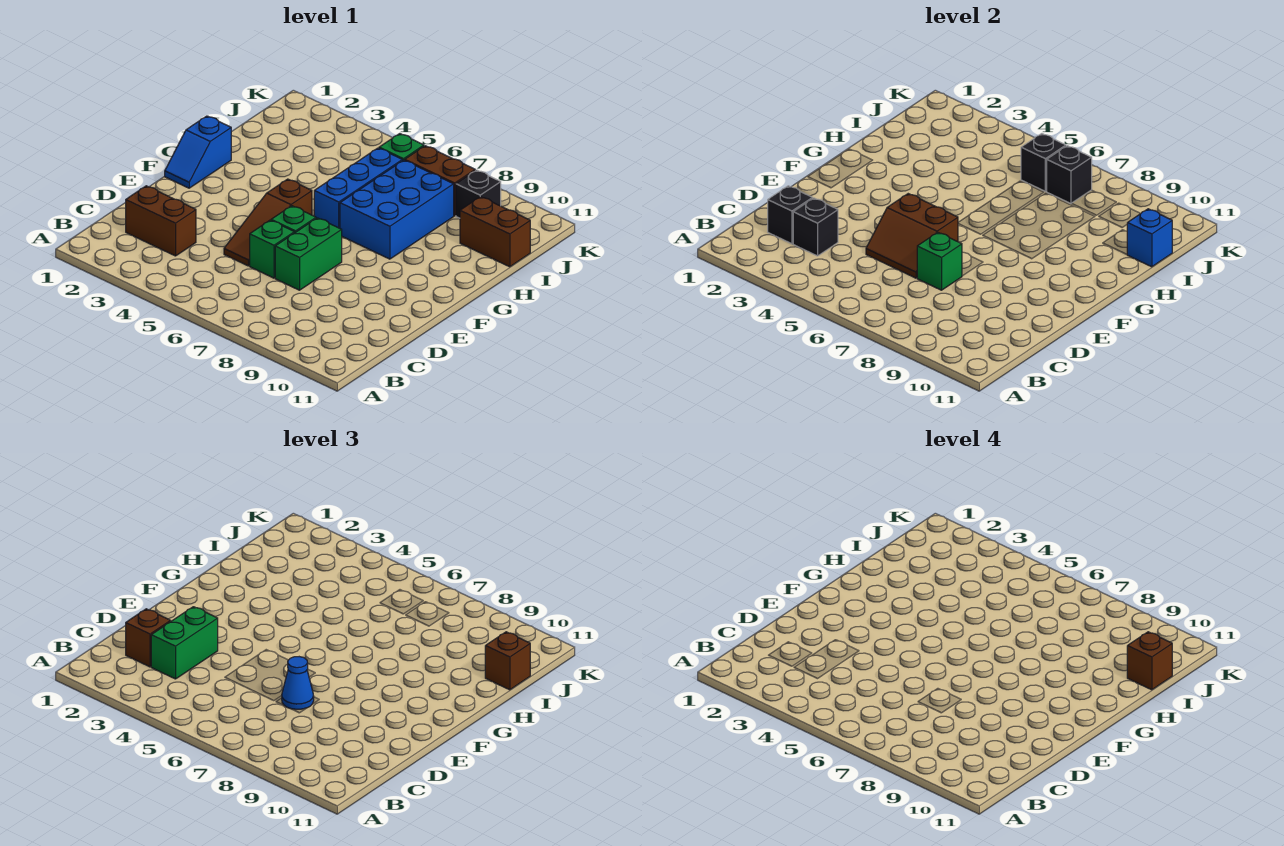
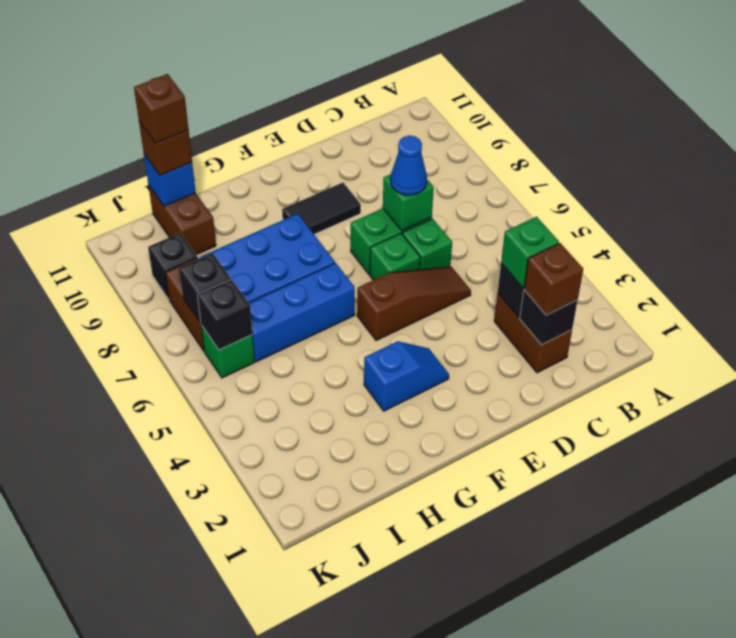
green 1x2 brick [151,607,218,679] -> green 1x1 brick [501,217,559,288]
brown 2x2 slope [866,194,958,278] -> none
none -> black 1x2 tile [282,183,361,234]
blue 1x2 slope [165,116,231,188] -> blue 1x2 slope moved to [364,341,449,411]

